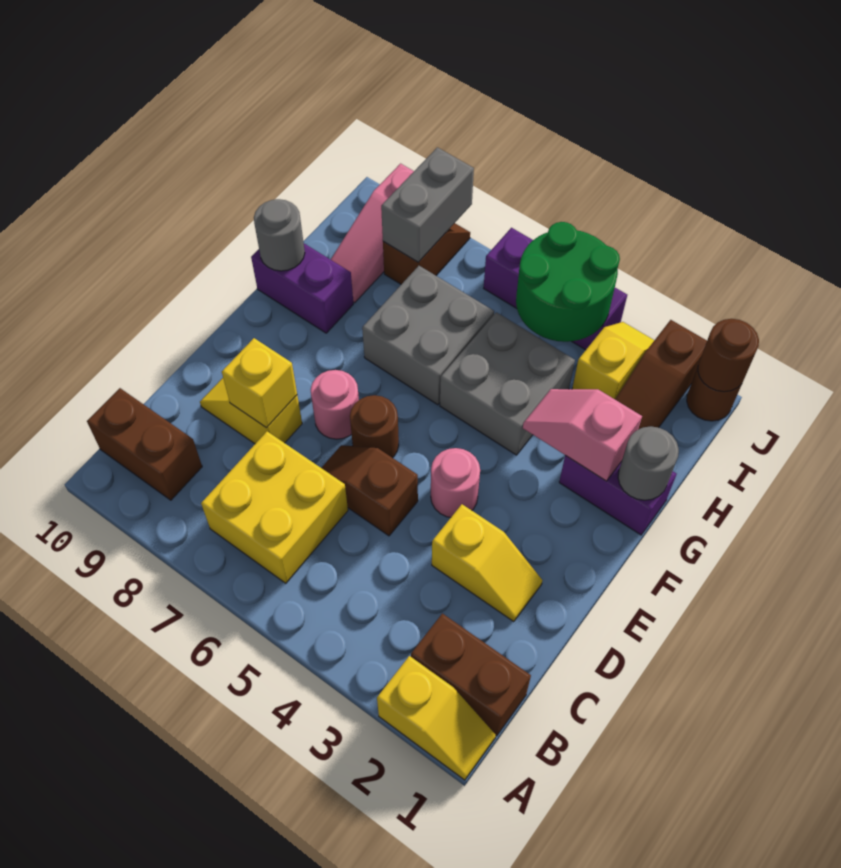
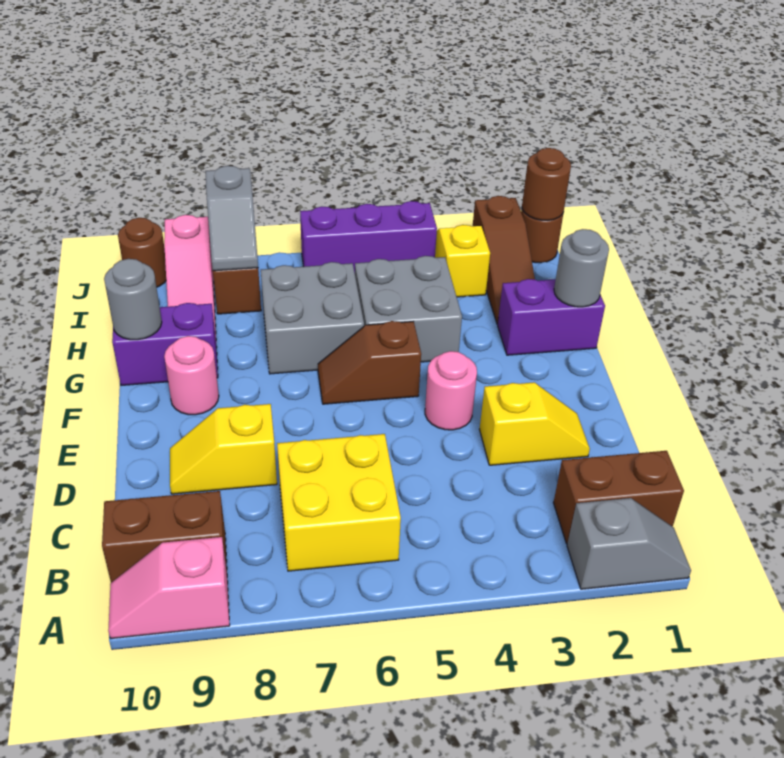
yellow 1x2 slope [377,656,496,780] -> grey 1x2 slope [567,498,691,589]
brown 1x2 slope [322,445,418,536] -> brown 1x2 slope moved to [318,321,421,404]
yellow 1x1 brick [222,338,297,428] -> none
brown 1x1 round brick [350,395,399,458] -> brown 1x1 round brick moved to [118,218,166,287]
pink 1x1 round brick [311,370,359,439] -> pink 1x1 round brick moved to [164,336,219,415]
pink 1x2 slope [523,389,642,481] -> pink 1x2 slope moved to [108,537,230,638]
green 2x2 round brick [516,222,620,342] -> none
grey 1x2 brick [381,147,474,262] -> grey 1x2 slope [205,166,258,271]

